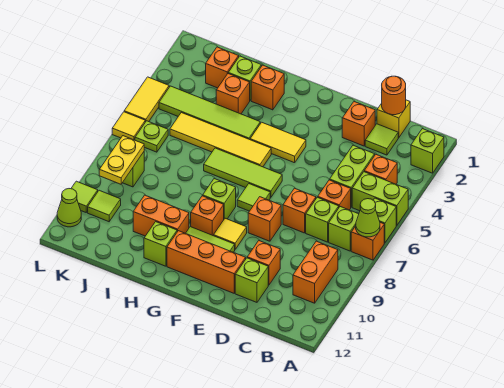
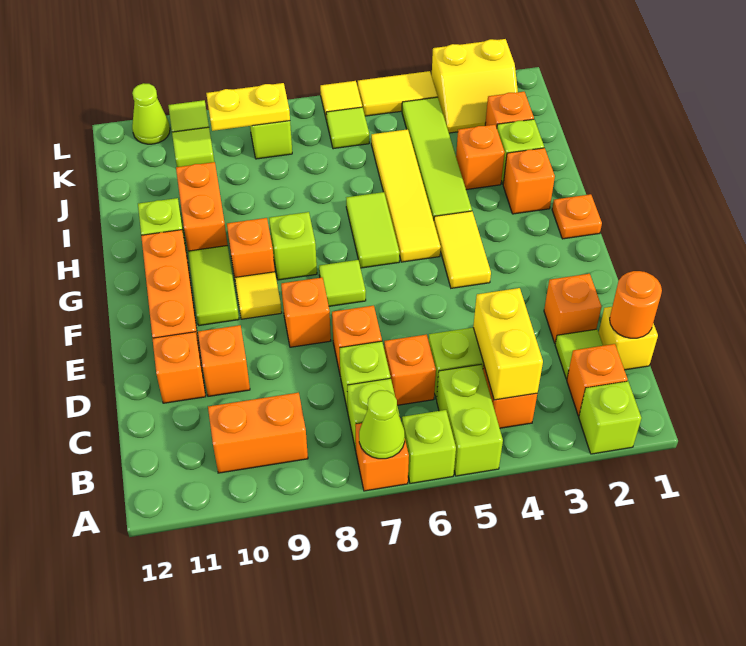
none -> orange 1x1 brick [567,344,628,416]
none -> yellow 1x2 brick [473,288,543,400]
lime 1x1 brick [235,258,268,302] -> orange 1x1 brick [152,332,206,403]
lime 1x3 tile [204,148,282,197] -> lime 1x2 tile [346,192,400,268]
none -> orange 1x1 plate [552,194,602,239]
none -> yellow 2x2 slope [432,39,518,133]
lime 1x1 plate [135,121,168,152] -> lime 1x1 tile [326,107,369,149]

